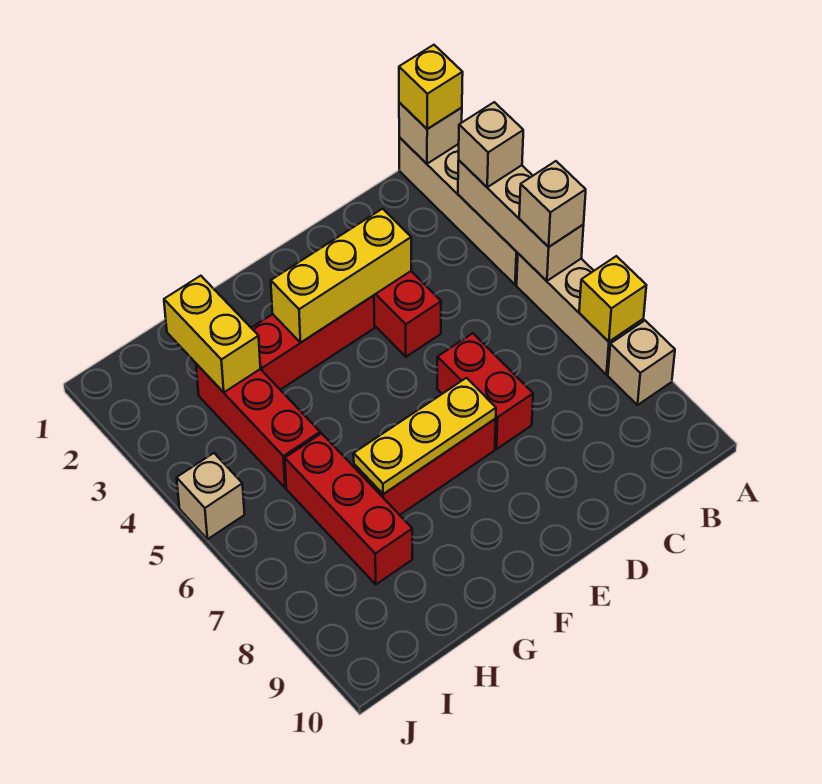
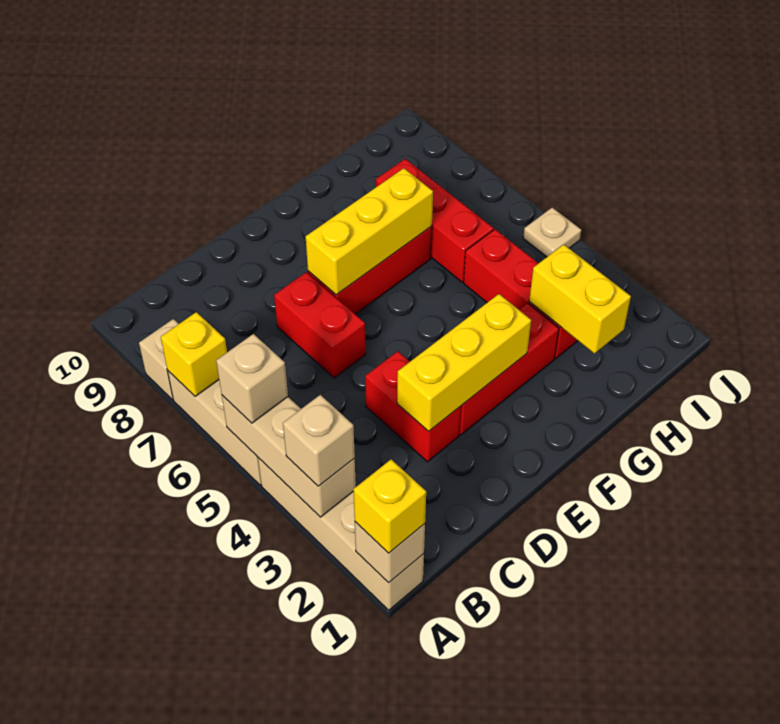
yellow 1x3 plate [354,378,496,494] -> yellow 1x3 brick [306,168,433,295]
tan 1x1 brick [177,453,245,539] -> tan 1x1 plate [523,208,581,257]

